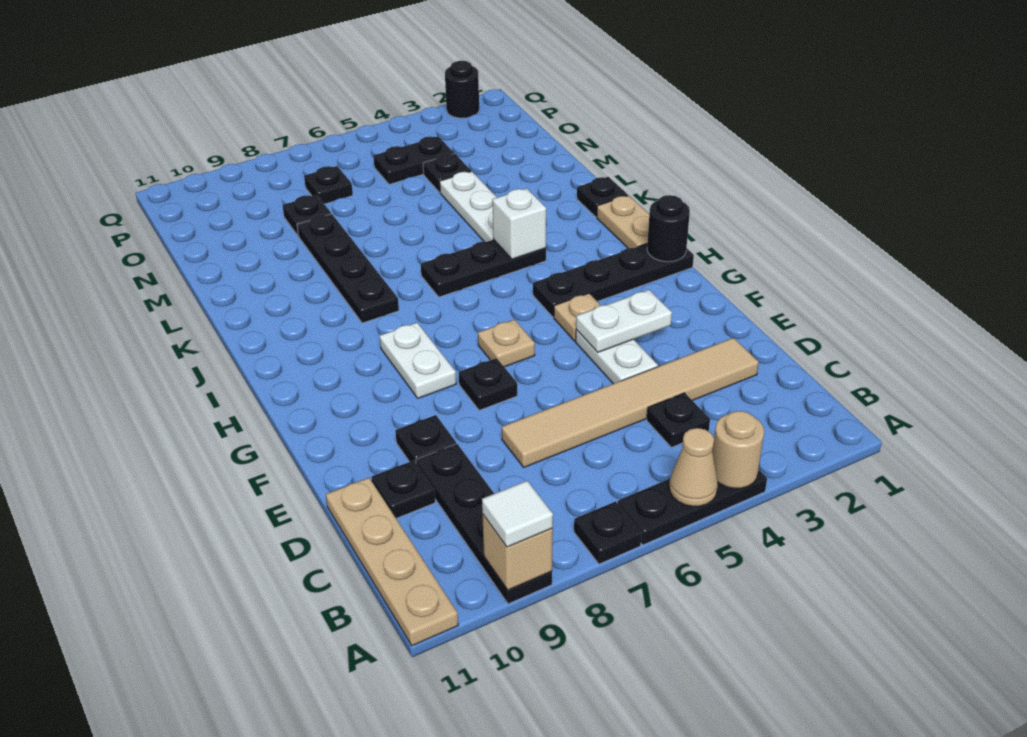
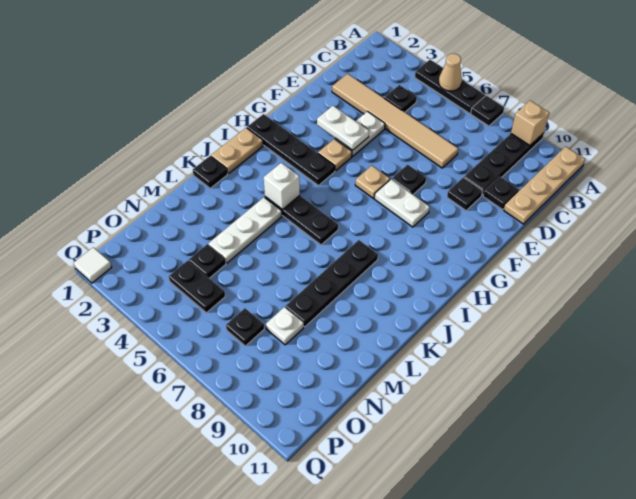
tan 1x1 round brick [713,411,764,488] -> none
white 1x1 tile [482,481,553,547] -> white 1x1 tile moved to [74,247,112,283]
white 1x2 plate [380,323,456,398] -> white 1x2 plate turned to [375,179,430,227]
black 1x1 round brick [647,195,690,262] -> none
black 1x1 plate [283,195,331,236] -> white 1x1 plate [266,307,304,345]
black 1x1 round brick [445,61,479,118] -> none

